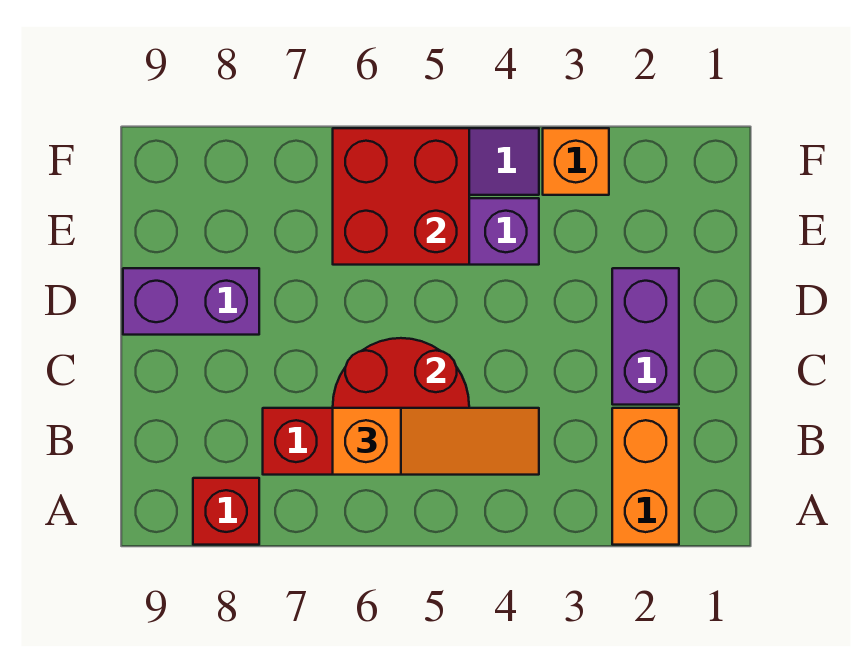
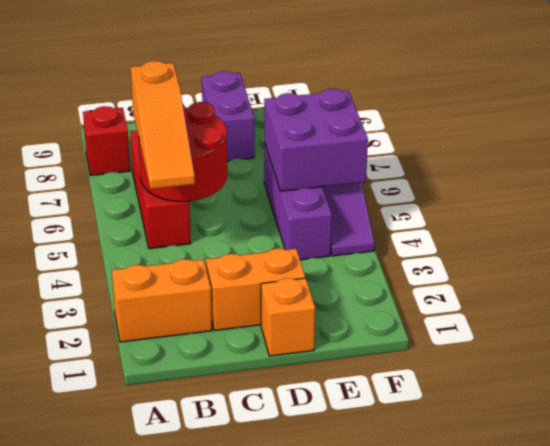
purple 1x2 brick [612,268,679,405] -> orange 1x2 brick [206,249,305,331]
red 2x2 brick [333,128,469,265] -> purple 2x2 brick [264,89,368,191]
orange 1x1 brick [543,128,609,195] -> orange 1x1 brick moved to [261,278,315,356]

